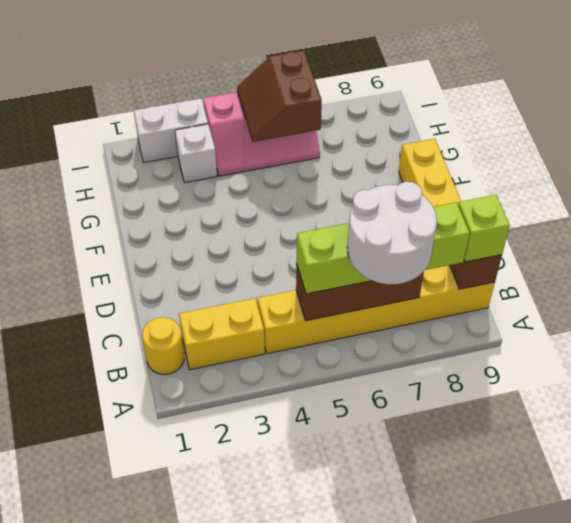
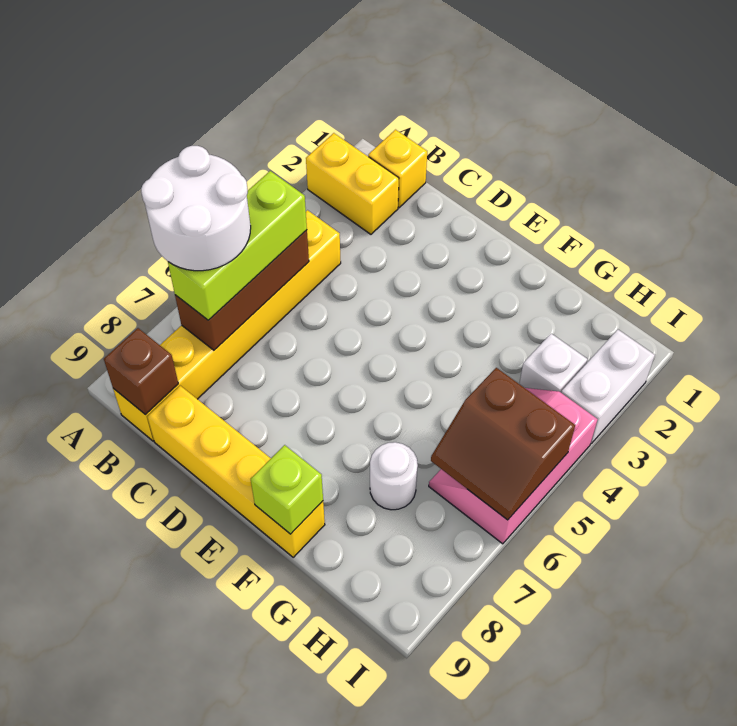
yellow 1x1 round brick [142,317,184,374] -> yellow 1x1 brick [368,130,427,208]
yellow 1x2 brick [179,298,265,370] -> yellow 1x2 brick turned to [306,133,399,234]
lime 1x4 brick [296,202,470,294] -> lime 1x3 brick [168,171,307,320]
lime 1x1 brick [458,195,510,262] -> lime 1x1 brick moved to [251,445,323,534]
none -> white 1x1 round brick [370,442,418,510]
brown 2x2 slope [237,50,322,142] -> brown 2x2 slope turned to [431,368,575,520]

